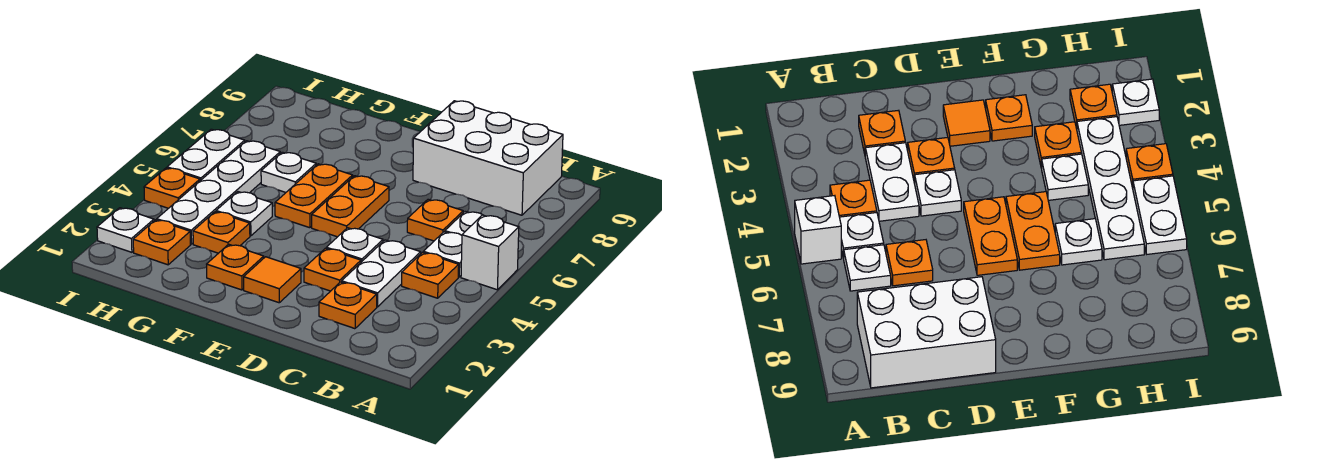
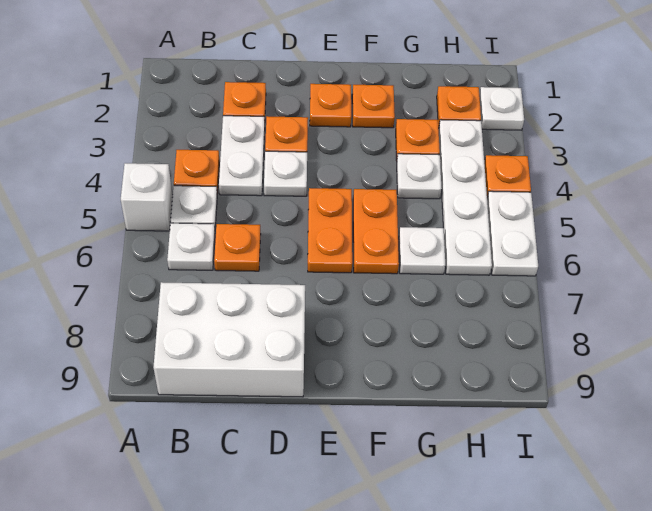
orange 1x1 tile [244,257,301,303] -> orange 1x1 plate [310,84,351,127]

